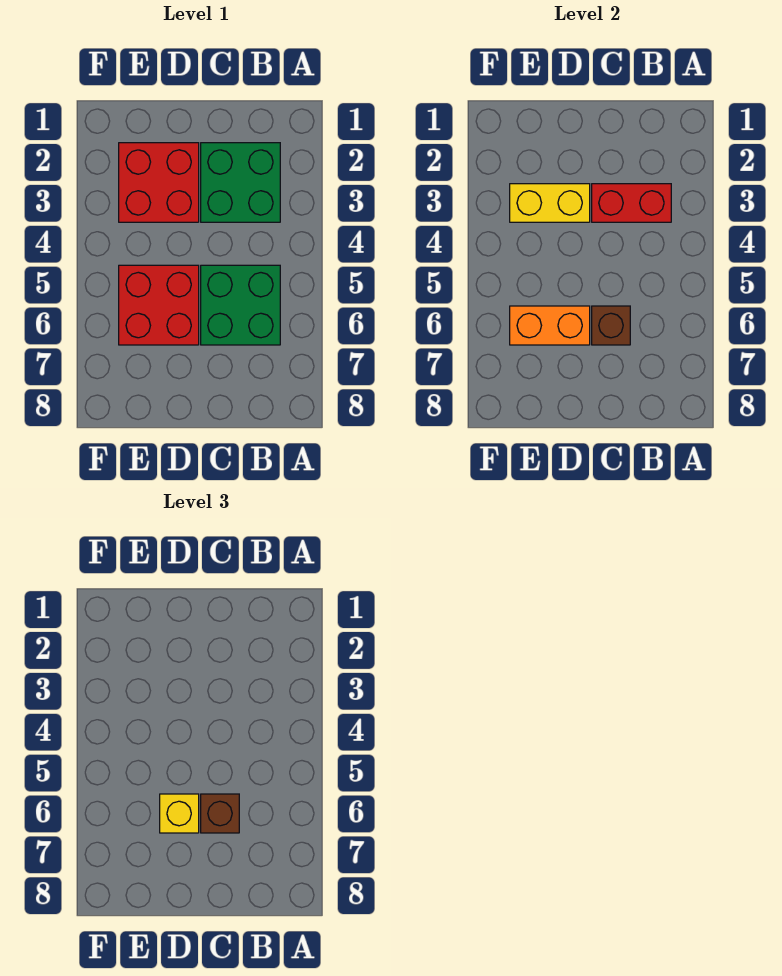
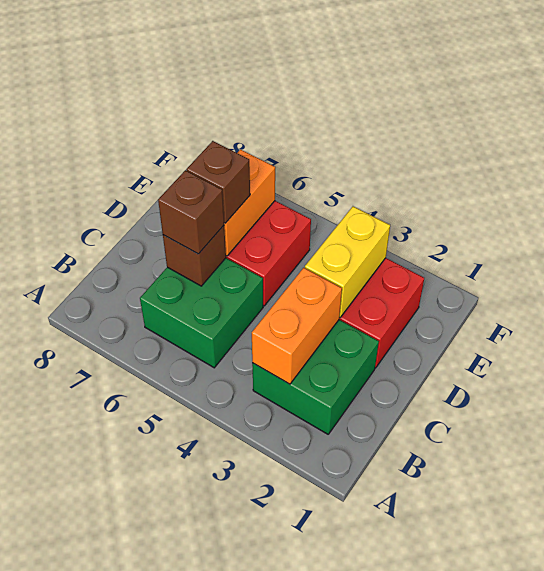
red 1x2 brick [592,184,671,222] -> orange 1x2 brick [252,268,342,384]
yellow 1x1 brick [160,794,199,833] -> brown 1x1 brick [187,141,250,223]

